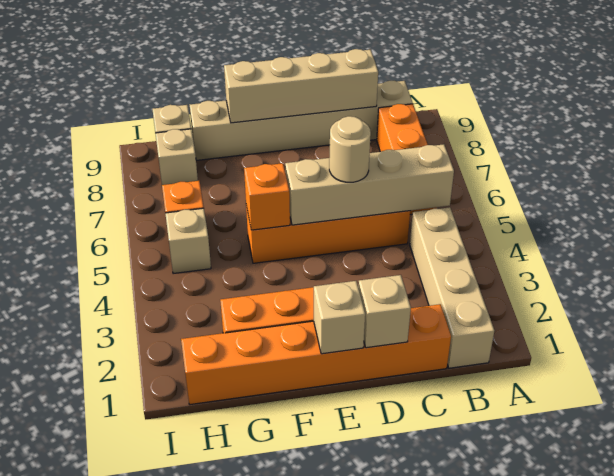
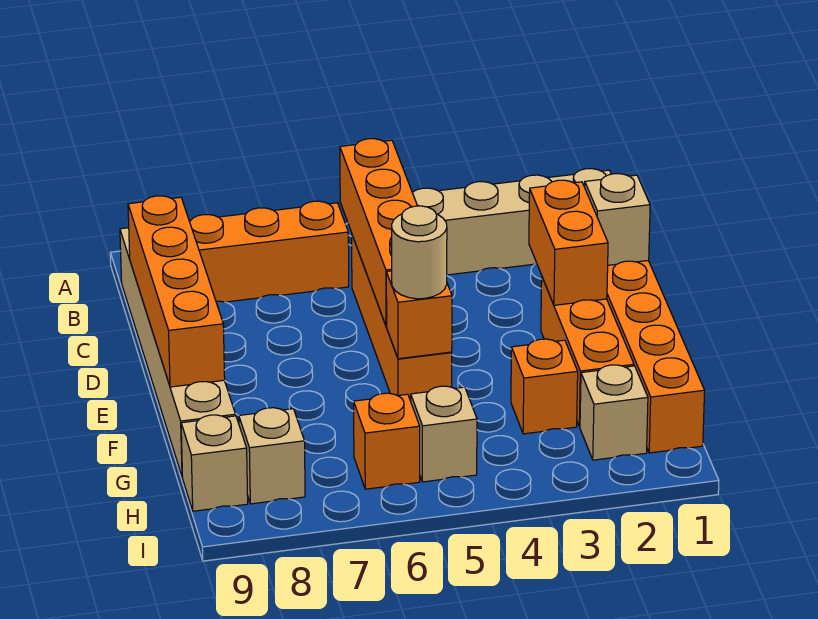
tan 1x4 brick [285,144,454,225] -> orange 1x4 brick [340,139,417,326]
tan 1x4 brick [224,49,378,123] -> orange 1x4 brick [128,196,225,387]
none -> orange 1x2 brick [529,180,608,305]
tan 1x1 round brick [329,116,371,182] -> tan 1x1 round brick moved to [392,206,447,299]
tan 1x1 brick [314,281,365,354] -> tan 1x1 brick moved to [580,365,648,460]
none -> orange 1x1 brick [511,339,578,434]

